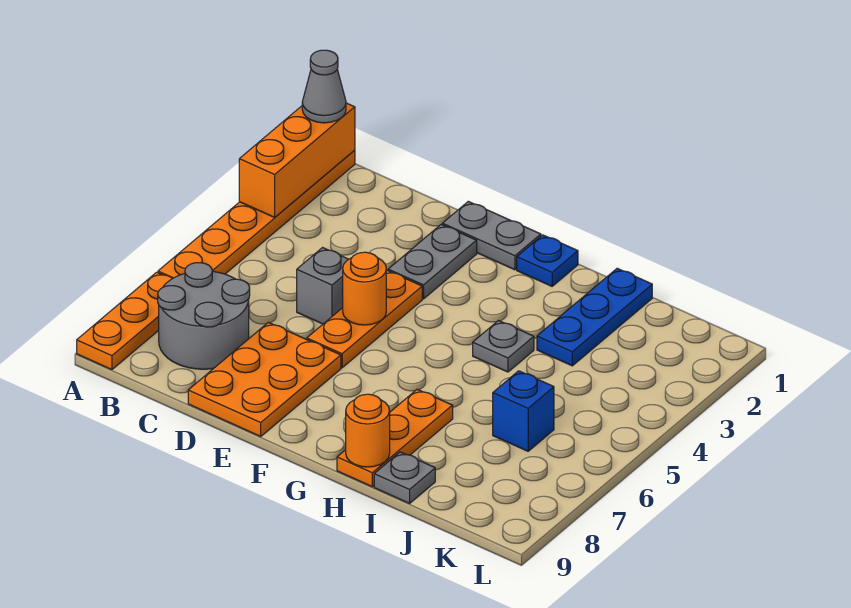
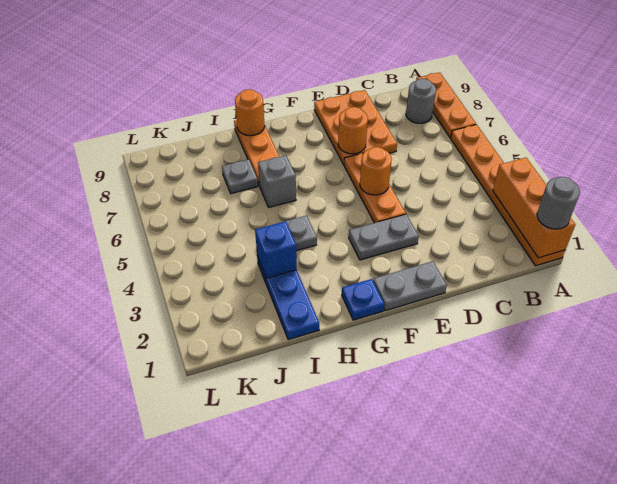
grey 1x1 cone [302,50,346,123] -> grey 1x1 round brick [537,177,580,229]
grey 2x2 round brick [158,263,250,369] -> grey 1x1 round brick [406,79,436,123]
grey 1x1 brick [297,248,349,324] -> grey 1x1 brick moved to [258,155,296,207]
grey 1x2 plate [388,224,477,299] -> grey 1x2 plate turned to [349,214,419,260]
none -> orange 1x1 round brick [338,107,368,154]
grey 1x1 plate [374,452,435,503] -> grey 1x1 plate moved to [222,159,258,194]
blue 1x1 brick [493,371,554,451] -> blue 1x1 brick moved to [255,221,297,278]

